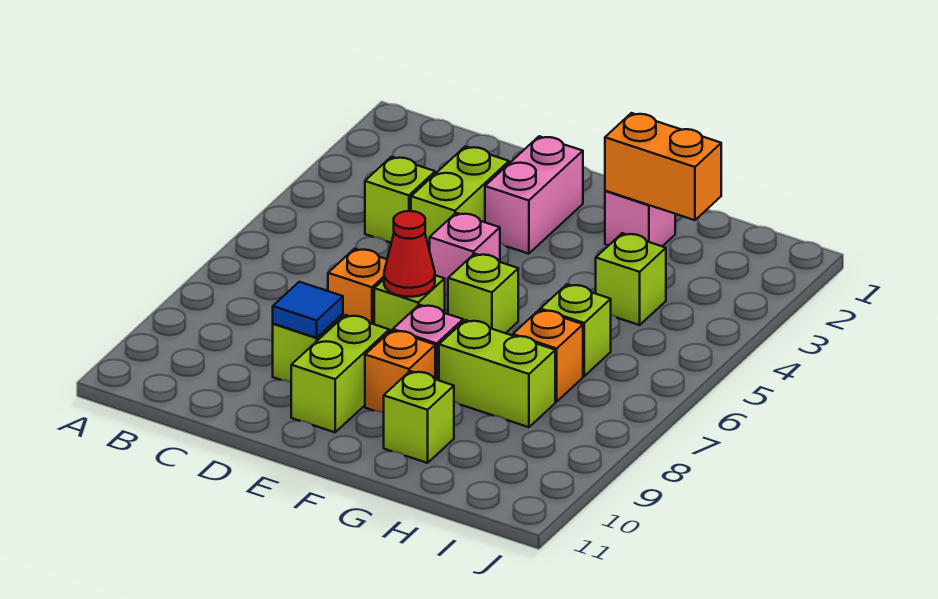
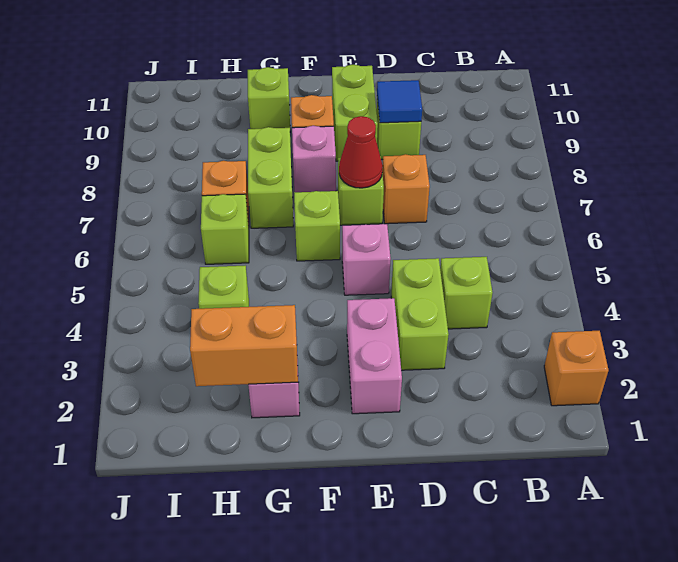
none -> orange 1x1 brick [544,331,608,406]
lime 1x2 brick [439,320,555,427] -> lime 1x2 brick turned to [248,127,293,228]

